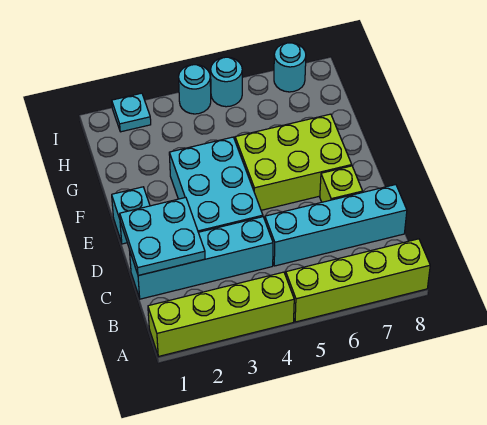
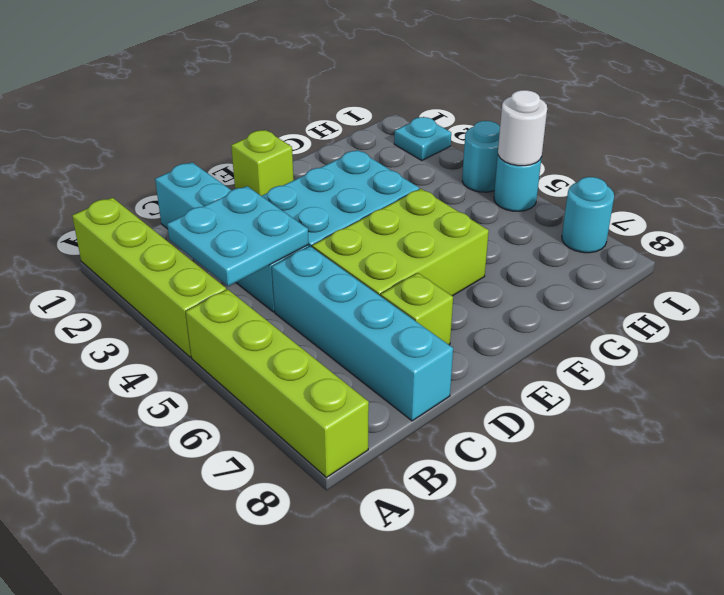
cyan 2x2 plate [120,197,205,276] -> cyan 2x2 plate moved to [167,186,309,286]
cyan 1x1 brick [112,187,150,244] -> lime 1x1 brick [231,130,294,196]
lime 2x3 brick [235,114,352,210] -> lime 2x3 brick turned to [312,189,489,296]
none -> white 1x1 round brick [498,90,547,166]

